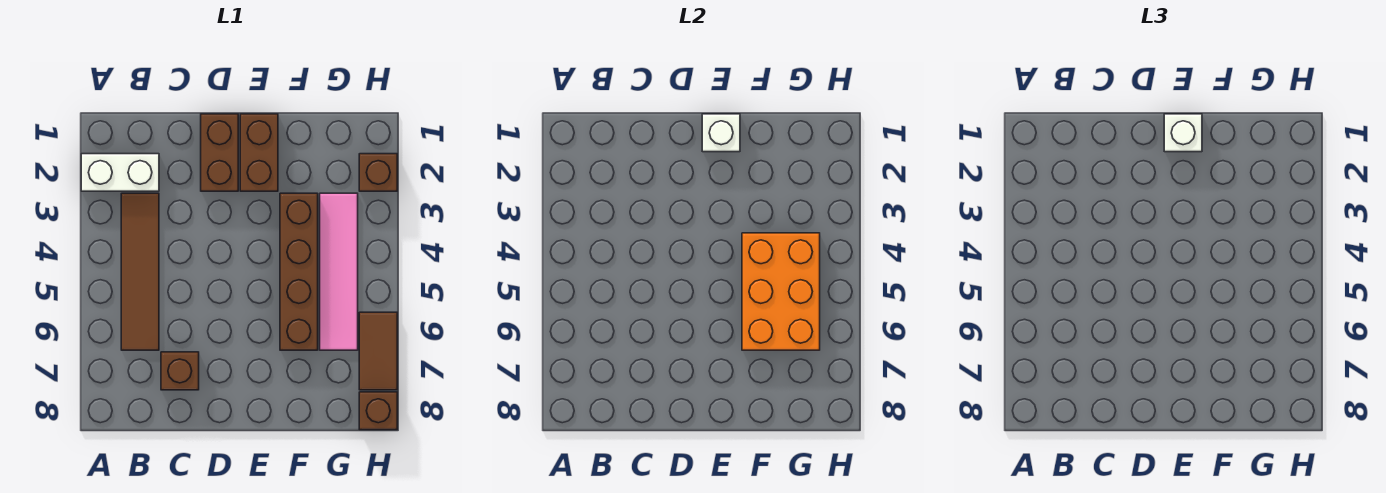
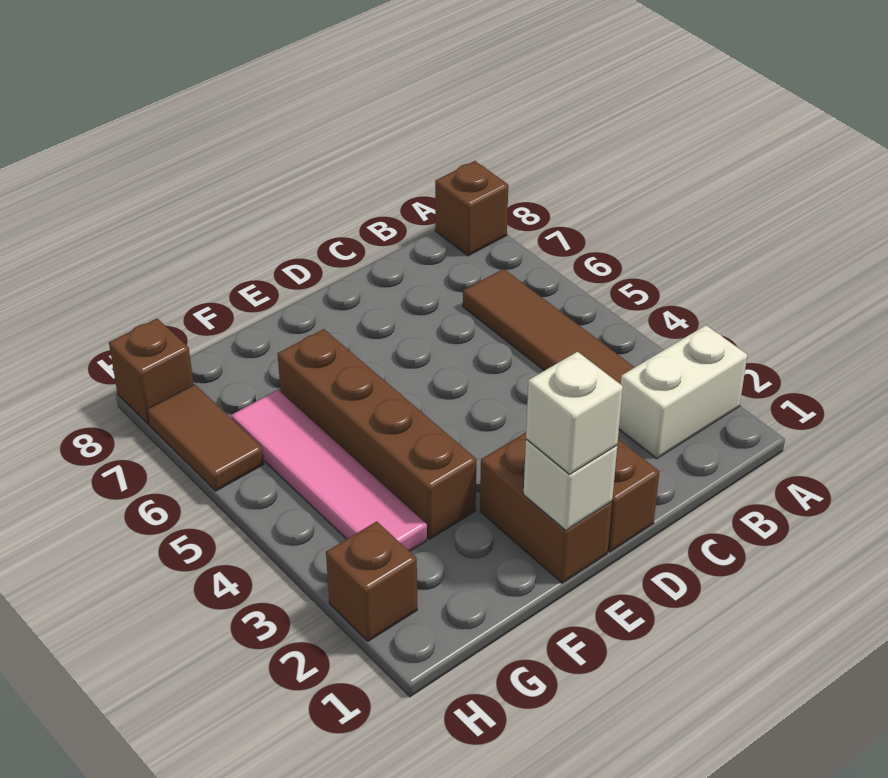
brown 1x1 brick [161,352,199,390] -> brown 1x1 brick moved to [435,161,508,256]
orange 2x3 brick [742,233,820,350] -> none

